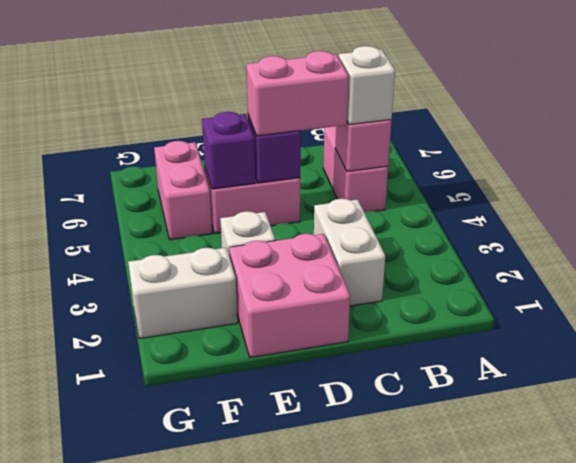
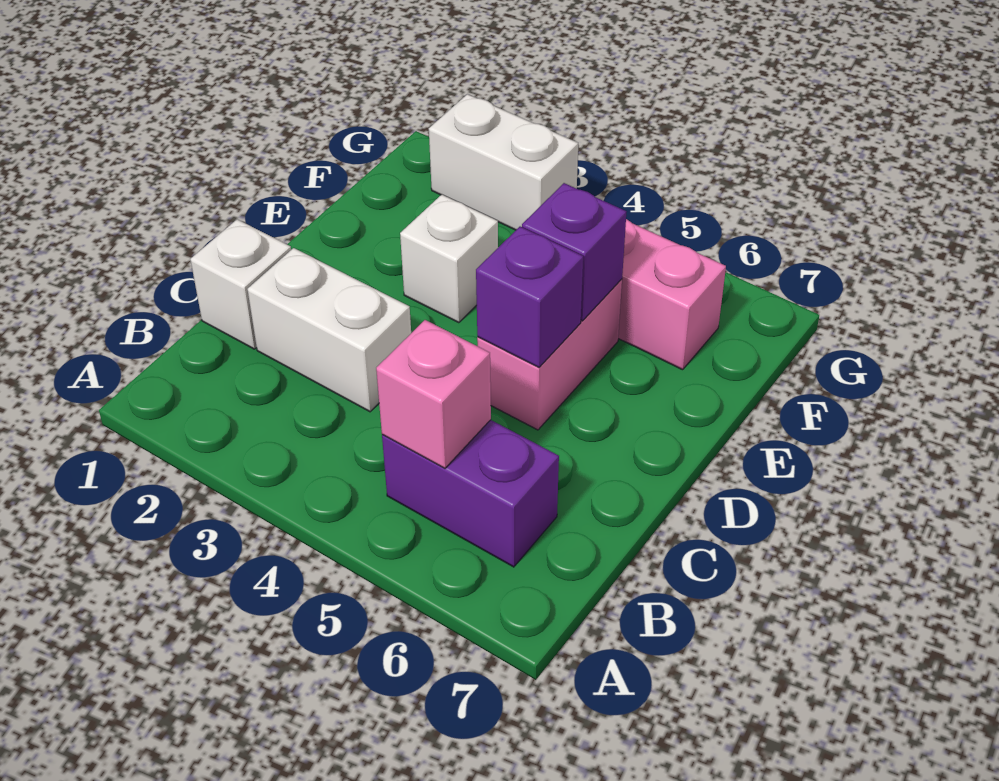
pink 1x2 brick [323,126,388,212] -> purple 1x2 brick [382,420,559,567]
white 1x1 brick [339,46,395,125] -> white 1x1 brick moved to [190,219,291,349]
pink 1x2 brick [246,51,349,136] -> none
pink 2x2 brick [229,234,350,358] -> none
white 1x2 brick [128,248,237,339] -> white 1x2 brick turned to [429,94,578,230]

